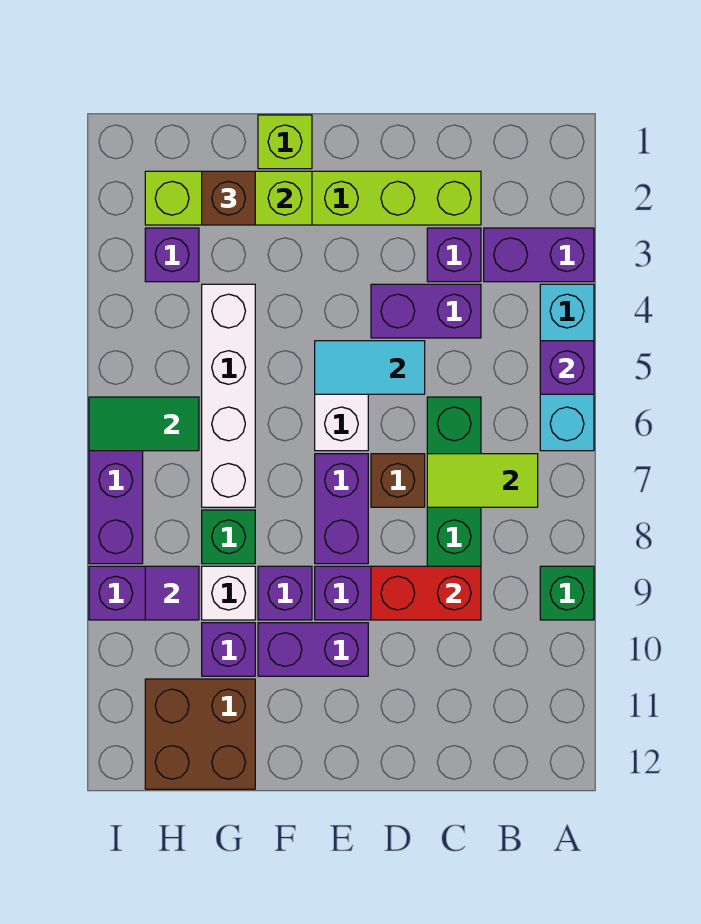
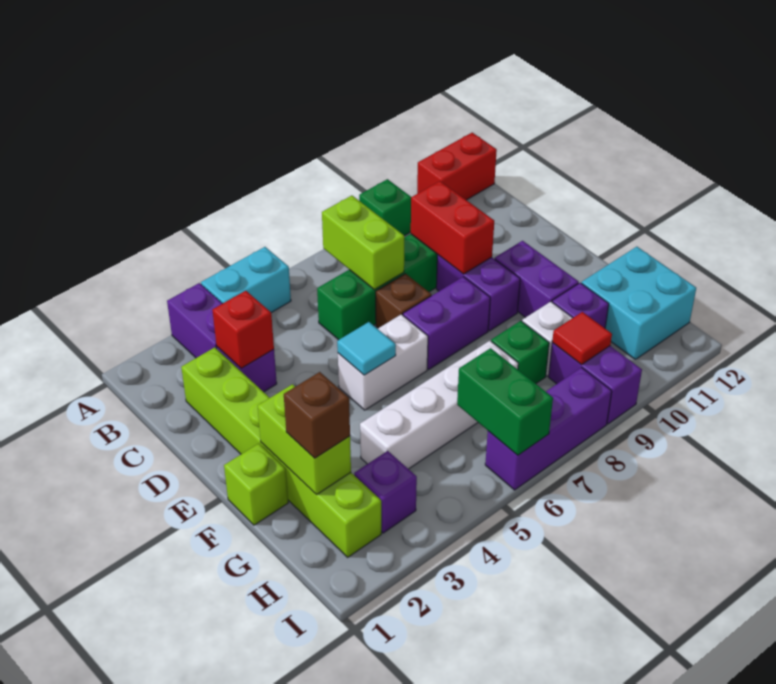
cyan 1x3 brick [540,284,594,451] -> cyan 1x2 brick [201,247,291,313]
purple 1x1 brick [540,341,594,394] -> none
none -> red 1x2 brick [417,133,497,200]
lime 1x2 tile [427,454,538,507] -> lime 1x2 brick [322,196,404,290]
none -> red 1x1 brick [212,291,274,368]
purple 1x2 brick [371,284,481,338] -> none
cyan 1x2 tile [315,341,425,394] -> cyan 1x1 tile [337,322,396,375]
lime 1x3 brick [145,171,312,225] -> lime 1x2 brick [258,384,351,495]
purple 1x1 brick [258,566,312,620] -> none
brown 2x2 brick [145,679,255,789] -> cyan 2x2 brick [581,247,696,359]
green 1x2 tile [89,397,199,451] -> green 1x2 brick [457,348,553,455]
purple 1x1 tile [145,566,199,620] -> red 1x1 tile [552,312,612,364]

